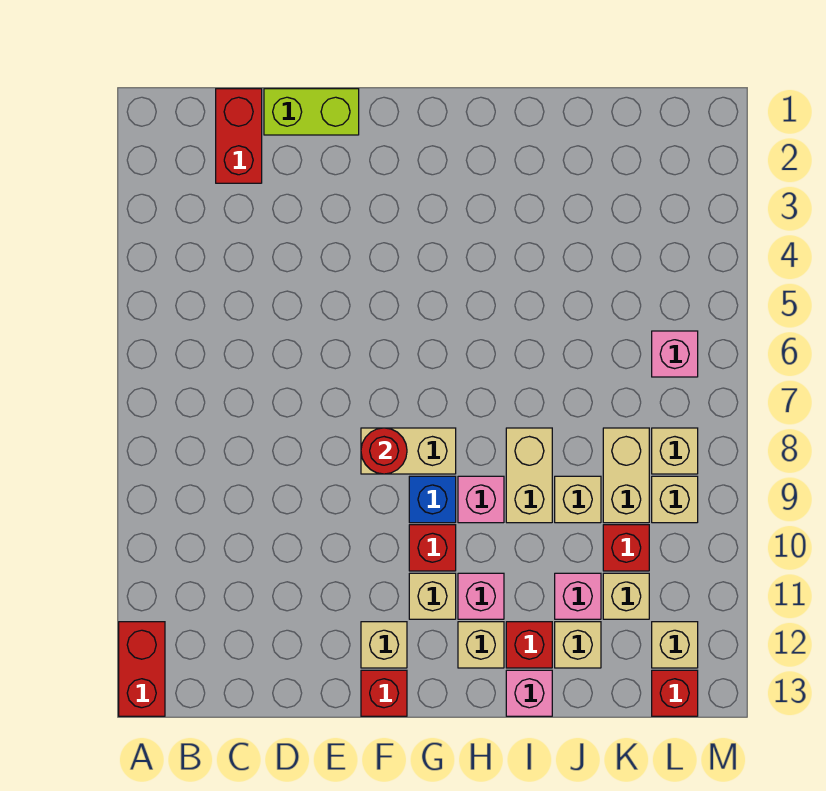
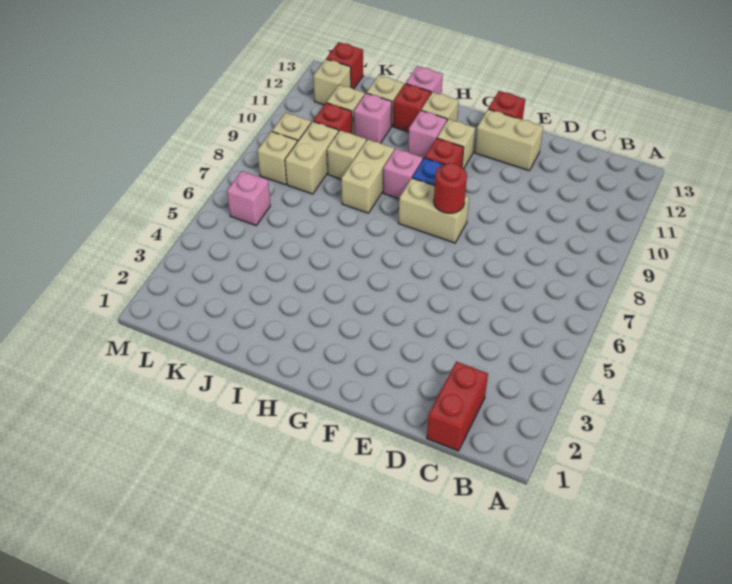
red 1x2 brick [119,622,165,716] -> none
lime 1x2 brick [264,89,359,135] -> none
tan 1x1 brick [361,622,407,668] -> tan 1x2 brick [475,109,543,171]

